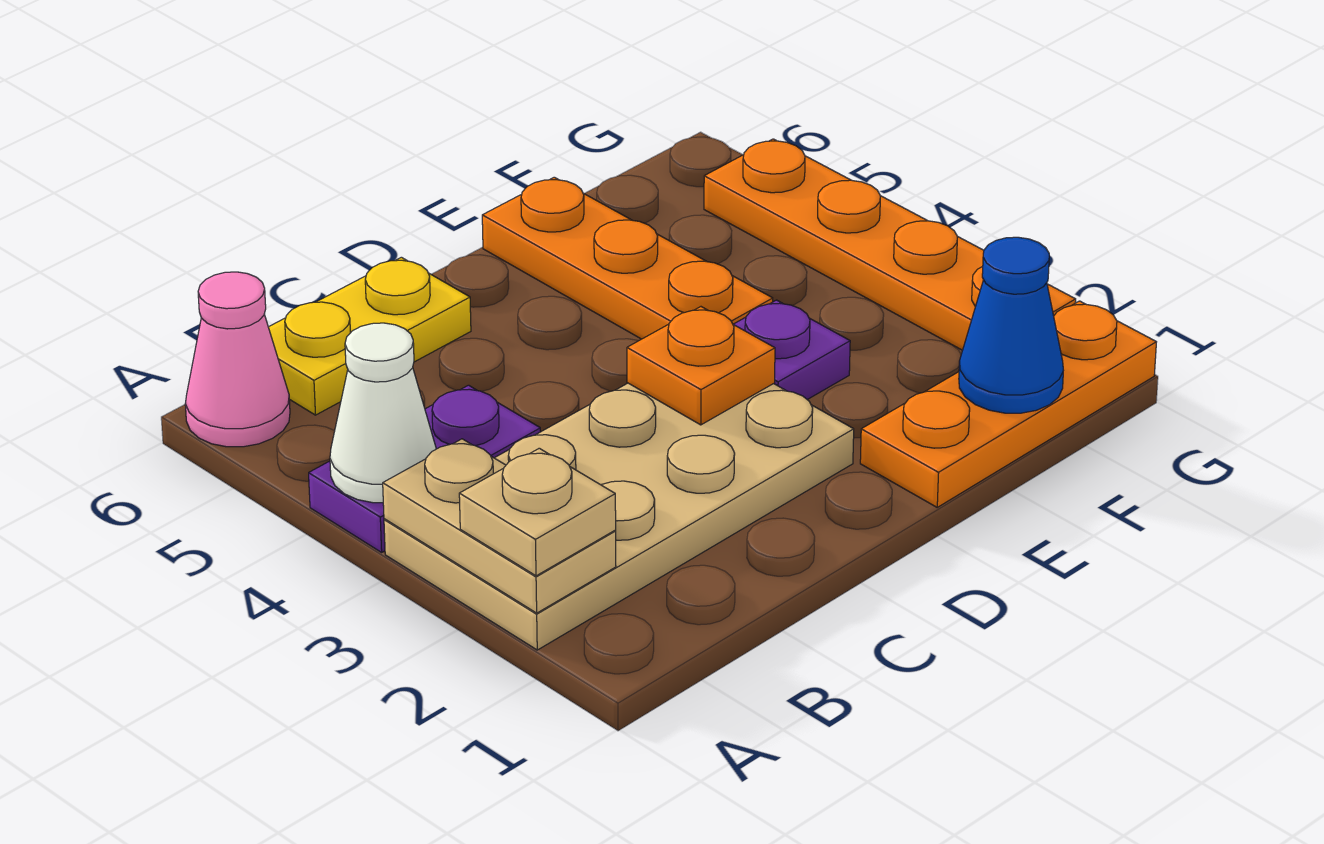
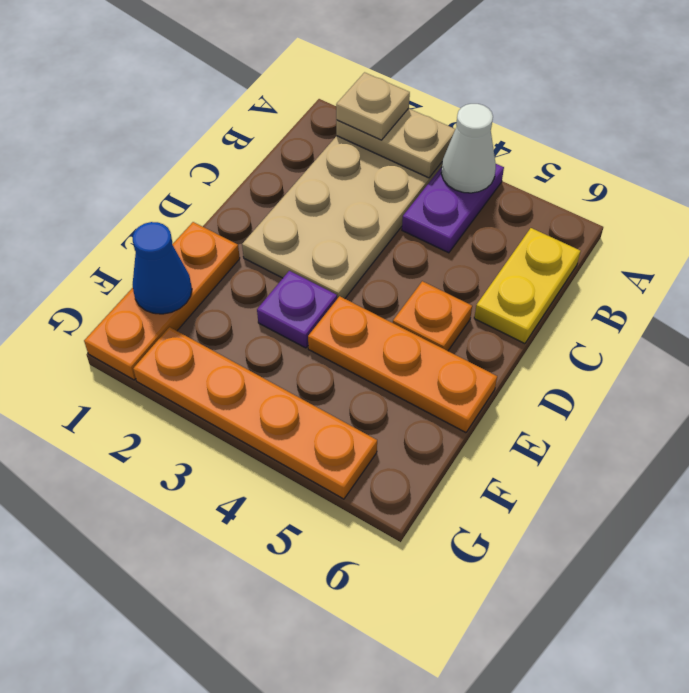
pink 1x1 cone [185,272,290,447] -> none
orange 1x1 plate [627,307,775,425] -> orange 1x1 plate moved to [393,281,472,351]

